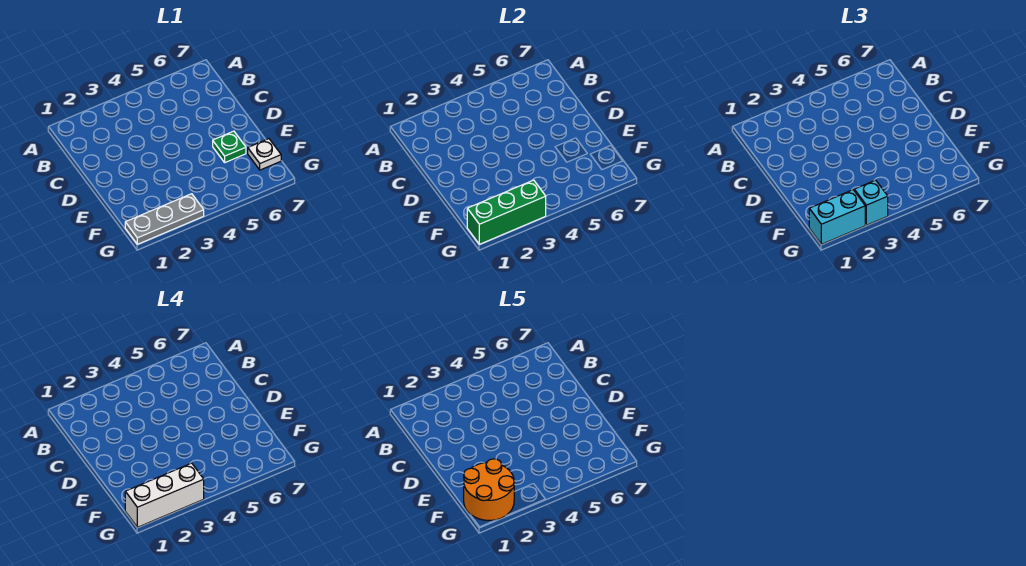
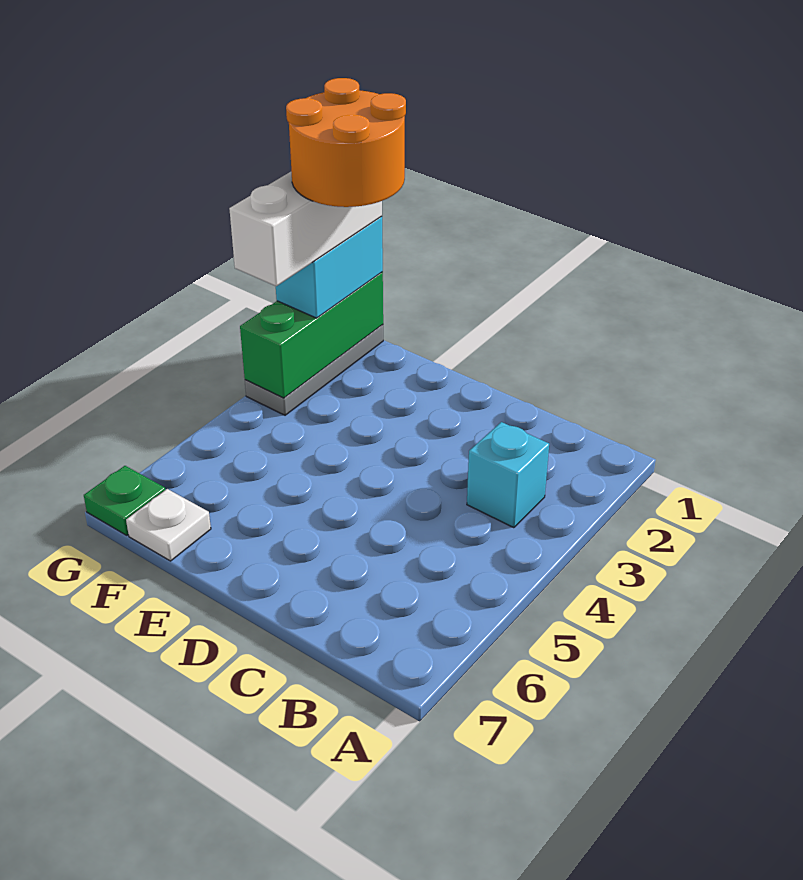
green 1x1 plate [213,131,246,162] -> green 1x1 plate moved to [84,466,165,535]
cyan 1x1 brick [854,180,888,225] -> cyan 1x1 brick moved to [467,422,549,528]

